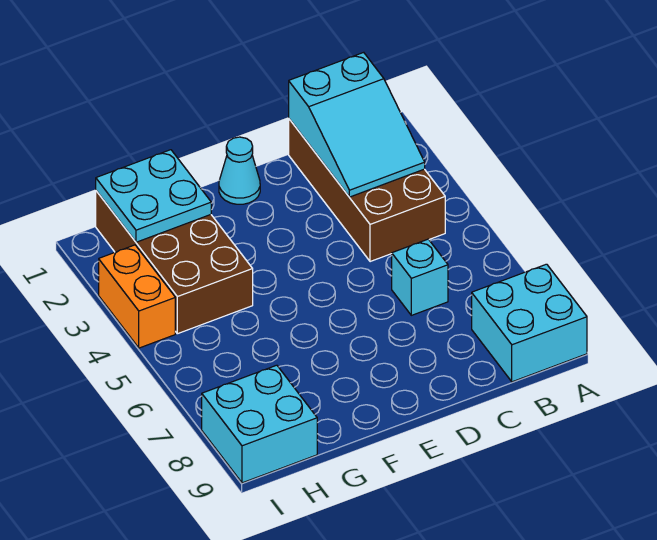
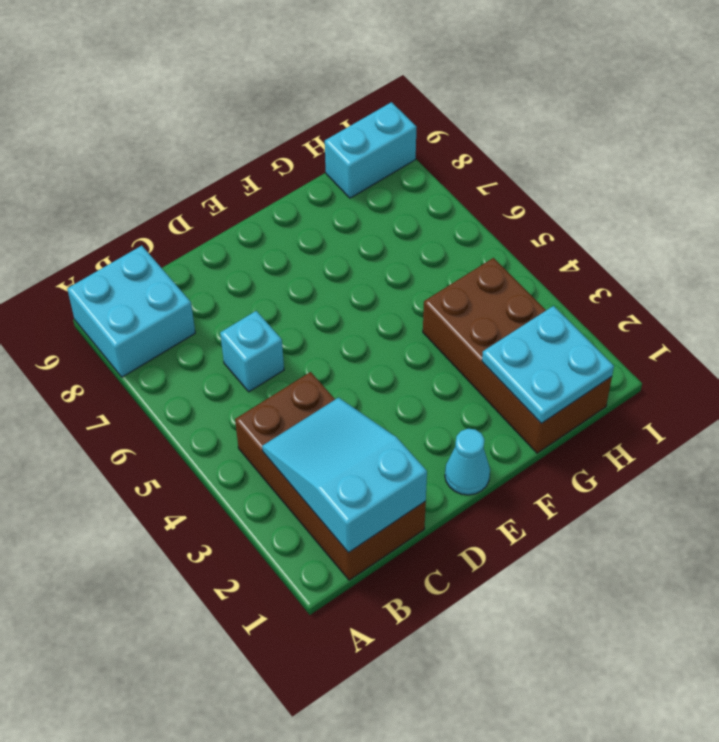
cyan 2x2 brick [202,365,317,483] -> cyan 1x2 brick [325,102,416,198]
orange 1x2 brick [99,245,175,348] -> none

